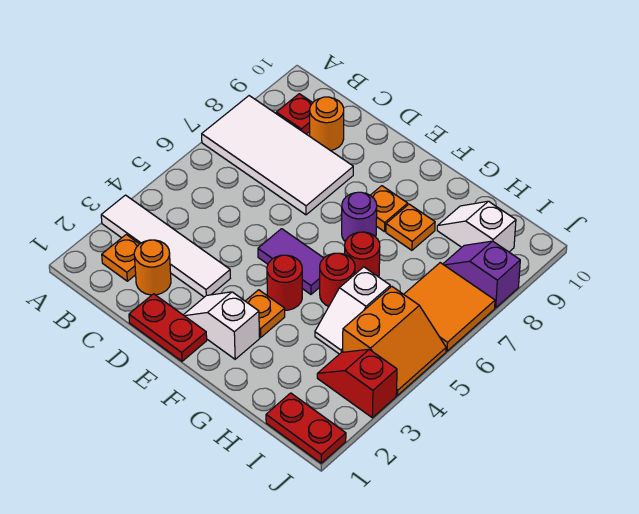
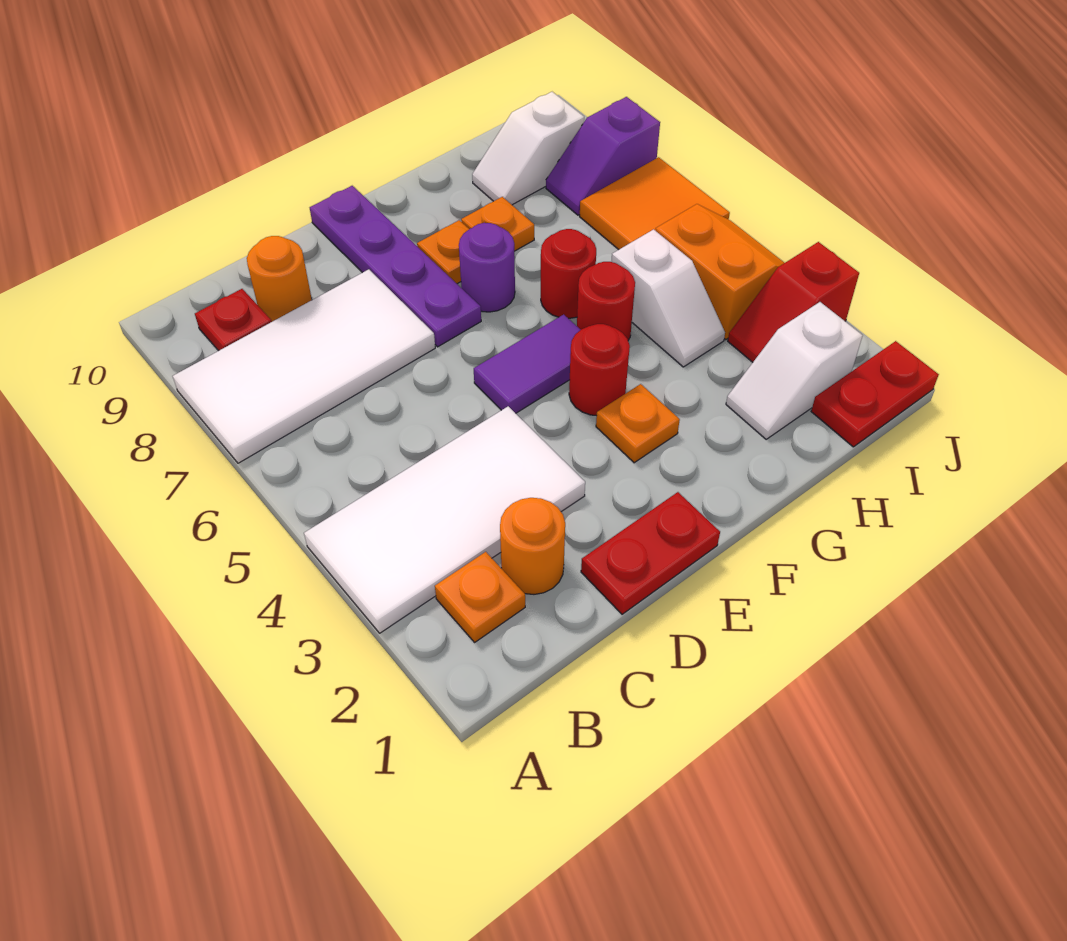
white 1x4 tile [101,195,230,297] -> white 2x4 tile [304,406,585,633]
white 1x2 slope [184,292,260,359] -> white 1x2 slope moved to [726,302,863,439]
none -> purple 1x4 plate [310,186,481,347]

